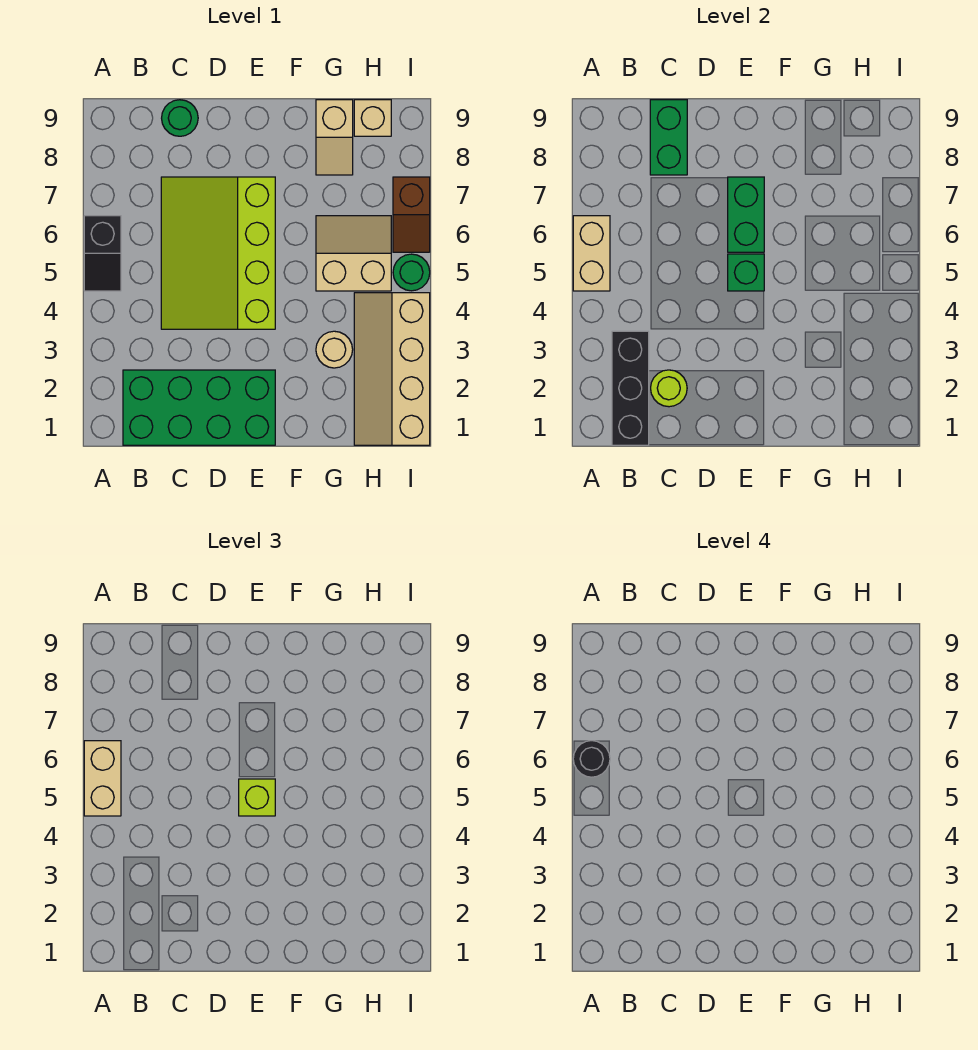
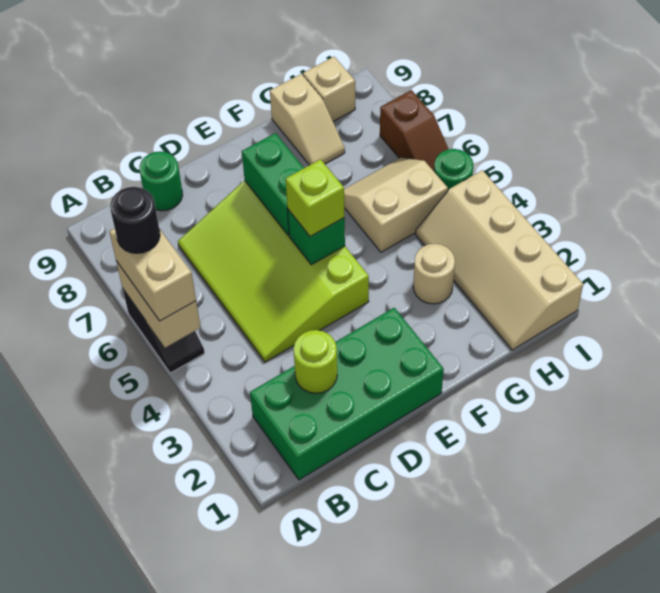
black 1x3 brick [612,331,649,445] -> none
green 1x2 brick [650,100,687,175] -> none

